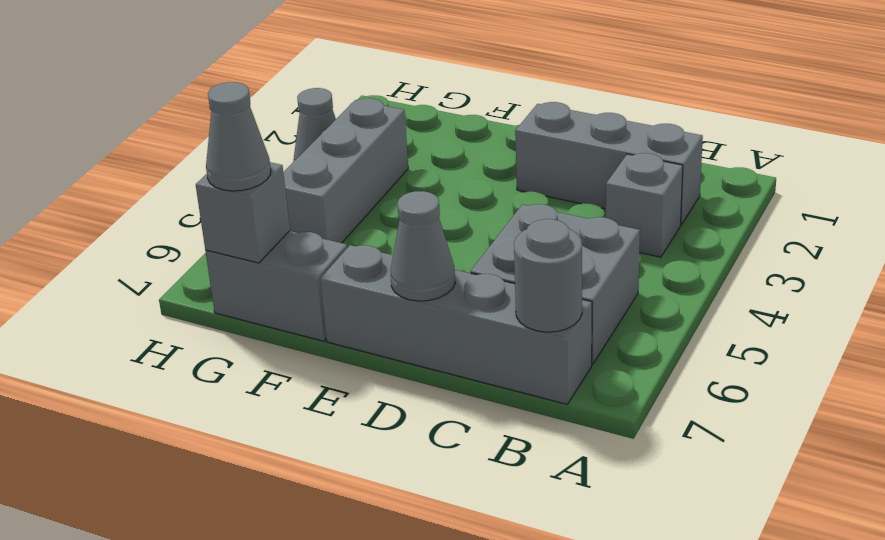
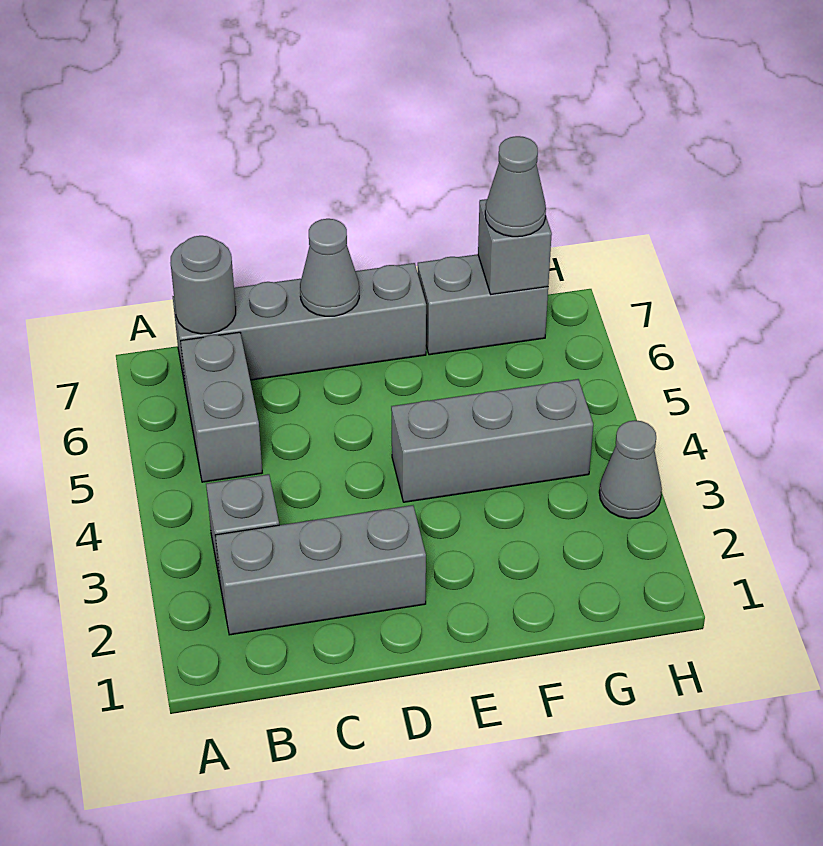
grey 2x2 brick [470,204,640,365] -> grey 1x2 brick [181,332,262,482]
grey 1x3 brick [283,98,408,243] -> grey 1x3 brick turned to [391,379,593,502]

